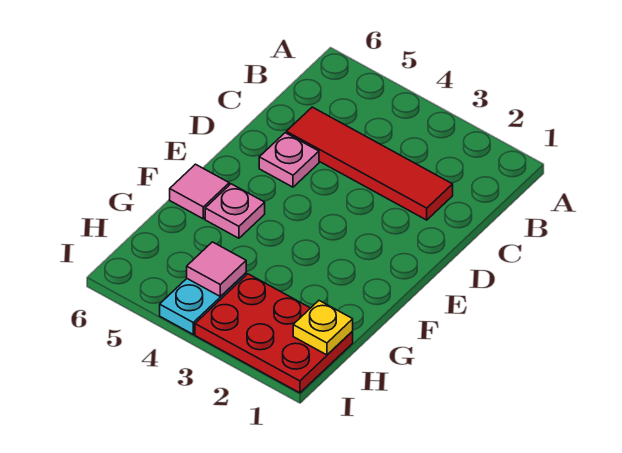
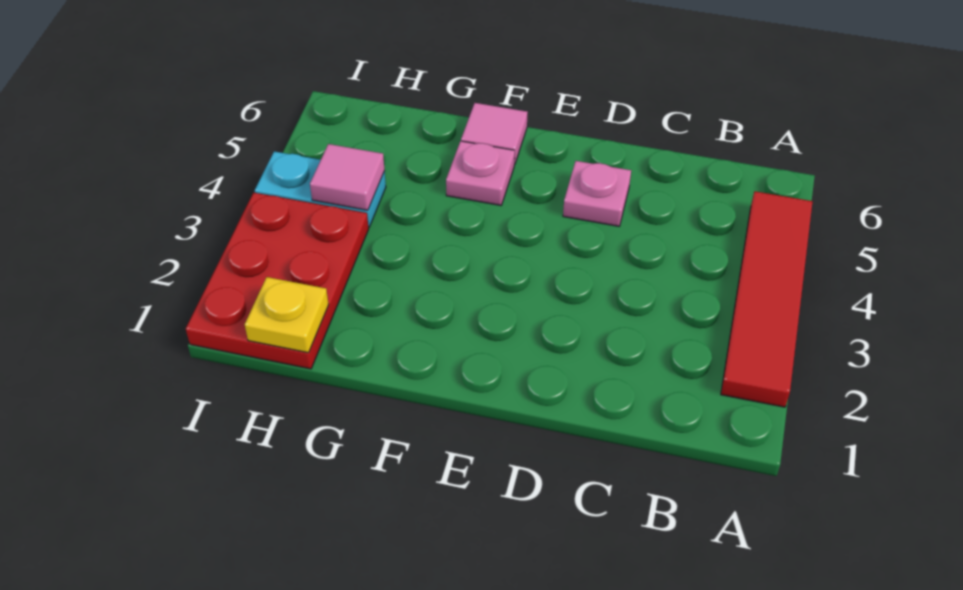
red 1x4 tile [286,107,453,220] -> red 1x4 tile moved to [721,191,813,407]

